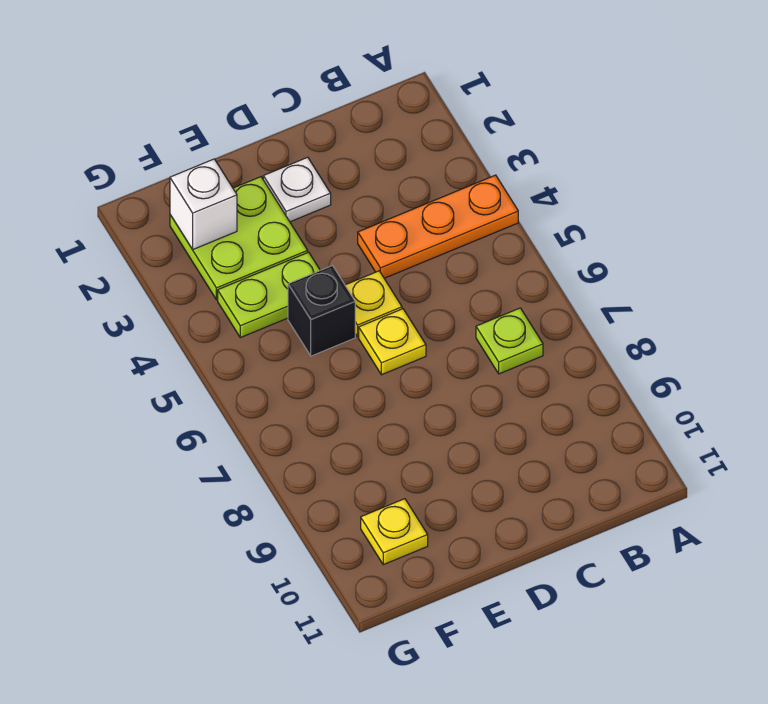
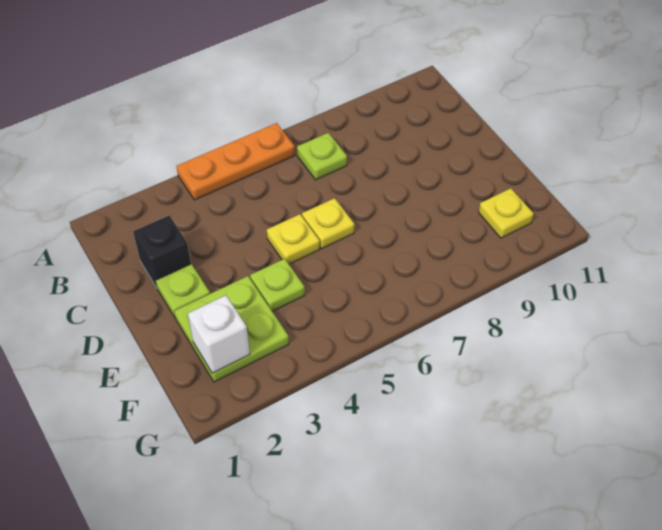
orange 1x3 plate [358,175,518,278] -> orange 1x3 plate turned to [176,123,295,200]
white 1x1 plate [263,157,331,222] -> lime 1x1 plate [156,264,210,318]
lime 1x2 plate [218,252,320,338] -> lime 1x1 plate [250,259,305,311]
black 1x1 brick [288,266,355,356] -> black 1x1 brick moved to [133,215,191,287]

